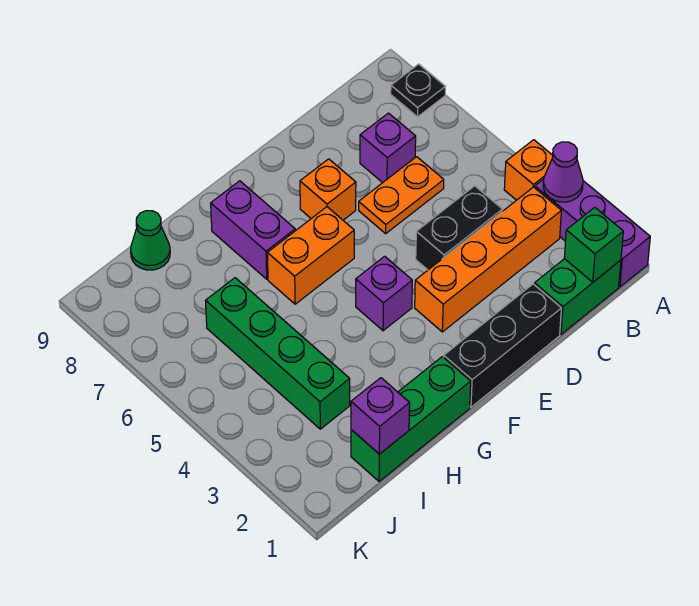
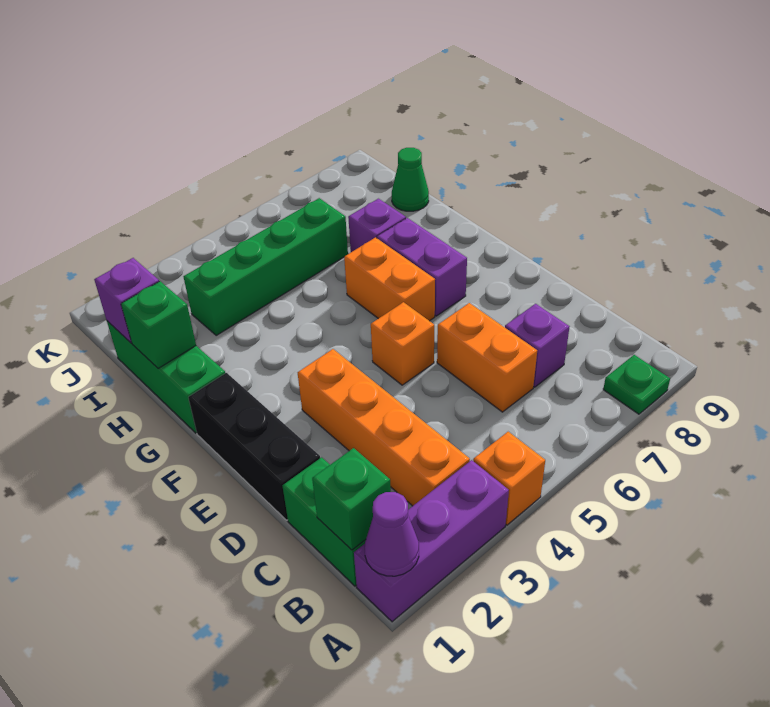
purple 1x1 cone [543,142,583,202] -> purple 1x1 cone moved to [365,492,419,576]
black 1x1 plate [391,64,445,117] -> green 1x1 plate [603,355,670,414]
black 1x2 brick [416,186,502,270] -> none
orange 1x2 plate [359,157,444,233] -> orange 1x2 brick [437,303,537,412]
orange 1x1 brick [300,159,356,220] -> orange 1x1 brick moved to [371,302,434,385]
purple 1x1 brick [356,256,412,331] -> purple 1x1 brick moved to [348,199,406,252]
purple 1x2 brick [211,181,295,279] -> purple 1x2 brick turned to [377,218,467,316]
none -> green 1x1 brick [121,281,196,369]

